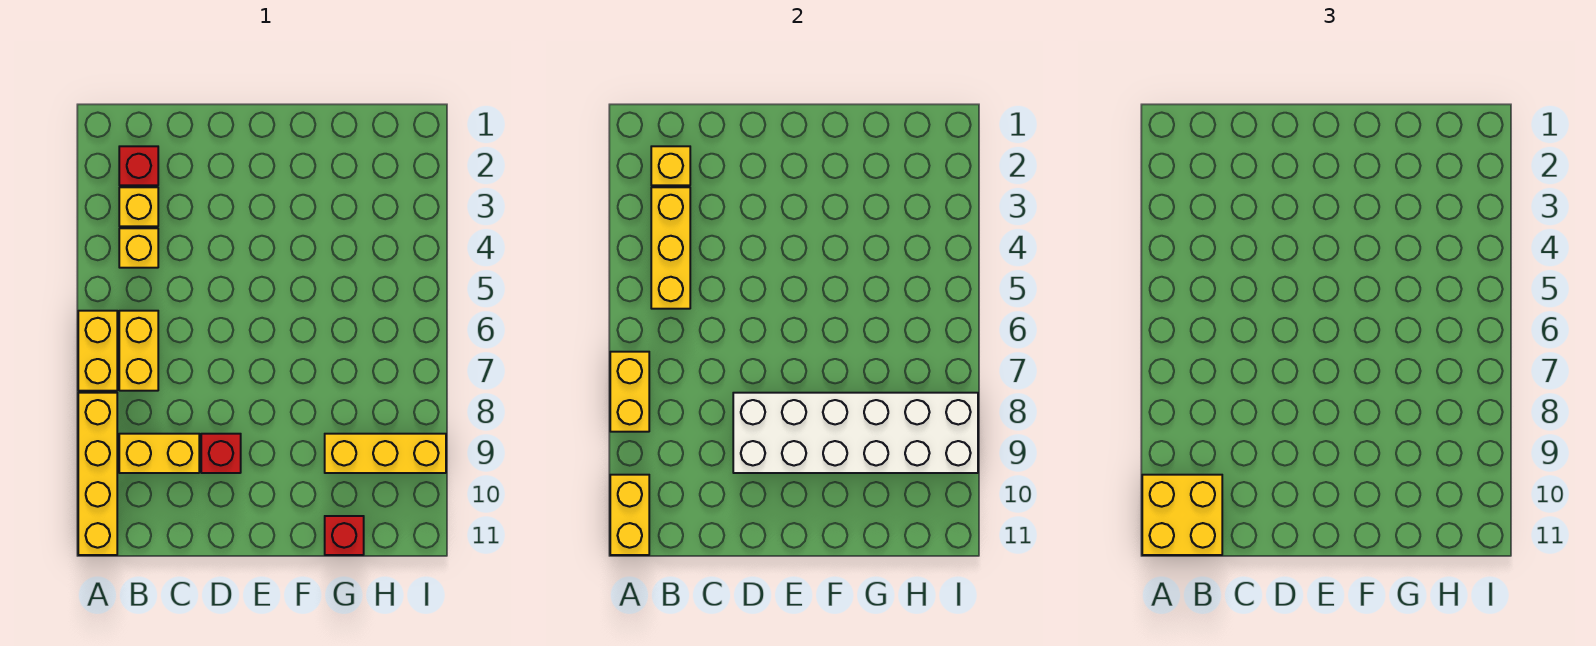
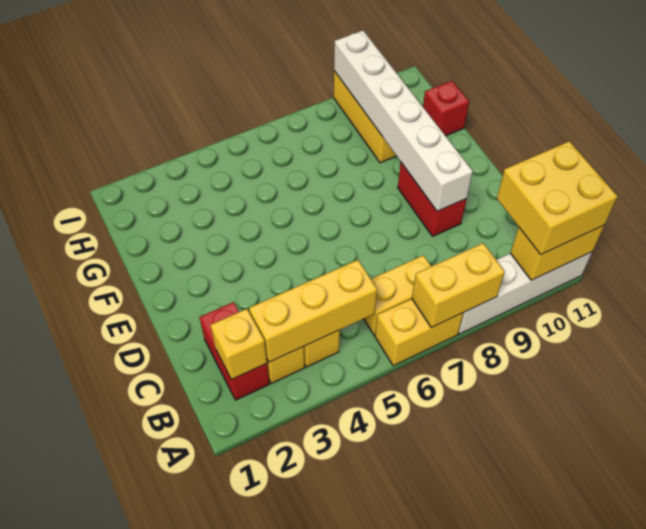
yellow 1x4 brick [78,393,117,555] -> white 1x4 brick [458,252,592,334]
red 1x1 brick [119,146,158,185] -> red 1x2 brick [199,302,269,400]
yellow 1x2 brick [119,434,199,473] -> none
white 2x6 brick [733,393,978,473] -> white 1x6 brick [334,30,473,211]
red 1x1 brick [201,434,241,473] -> red 1x2 brick [398,163,467,236]

